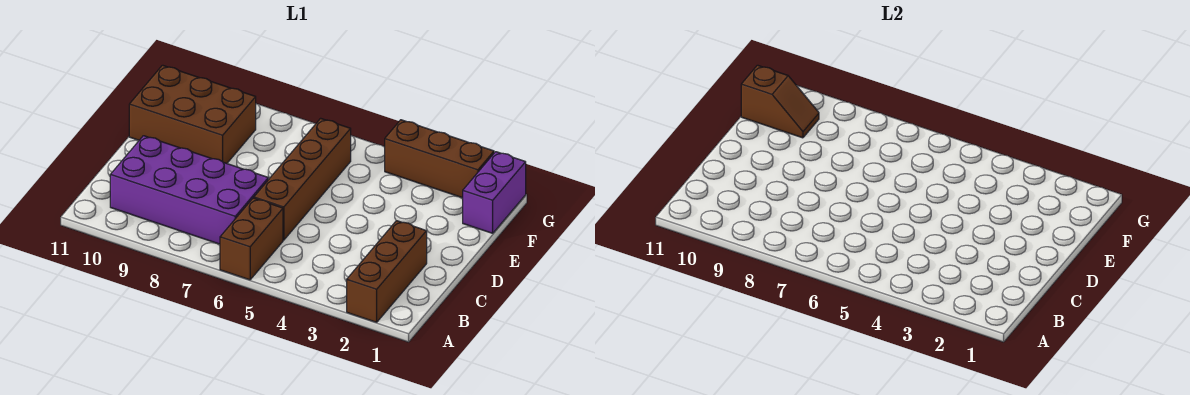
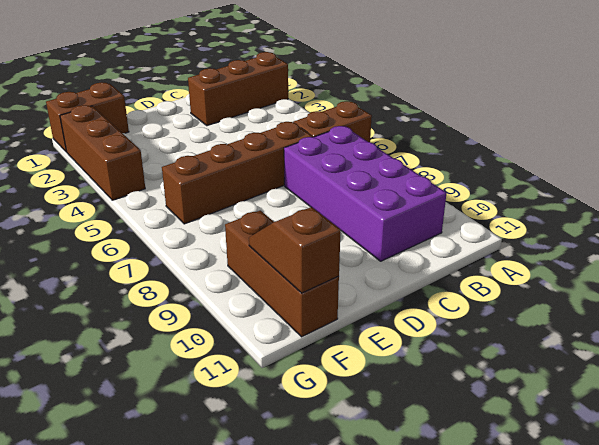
brown 2x3 brick [129,65,256,163] -> brown 1x3 brick [225,210,339,337]
purple 1x2 brick [463,152,526,233] -> brown 1x2 brick [46,82,129,152]

